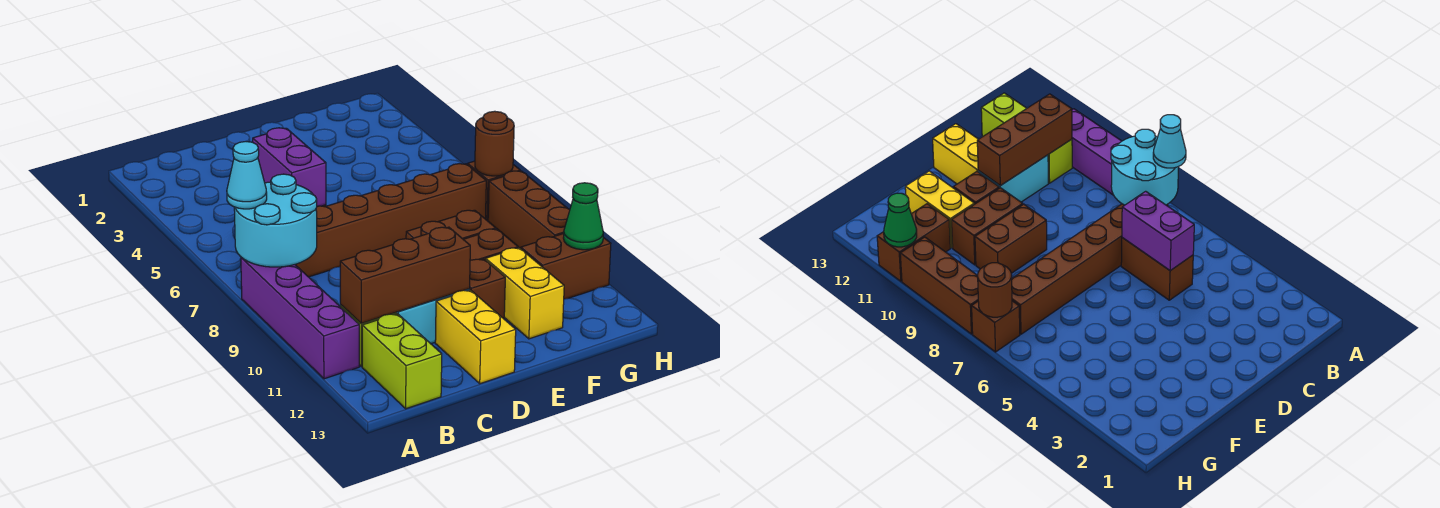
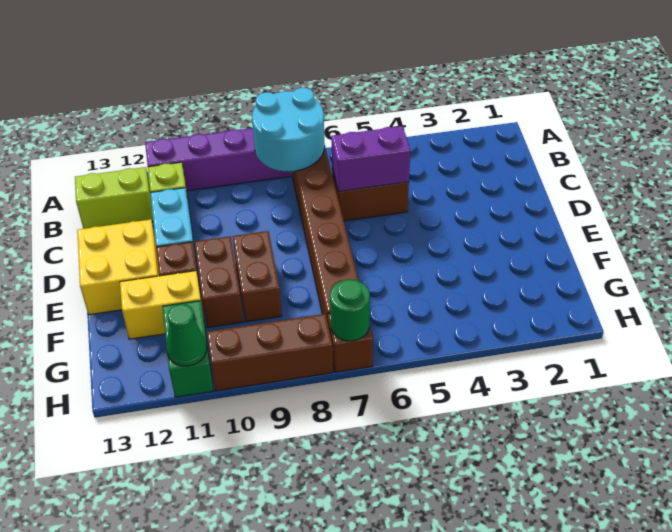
cyan 1x1 cone [227,141,267,209] -> none
brown 1x3 brick [340,227,470,323] -> none
yellow 1x2 brick [435,290,516,384] -> yellow 2x2 brick [77,219,159,315]
brown 1x2 brick [521,233,611,299] -> green 1x2 brick [162,301,213,397]
brown 1x1 round brick [475,111,514,176] -> green 1x1 round brick [330,280,370,341]

